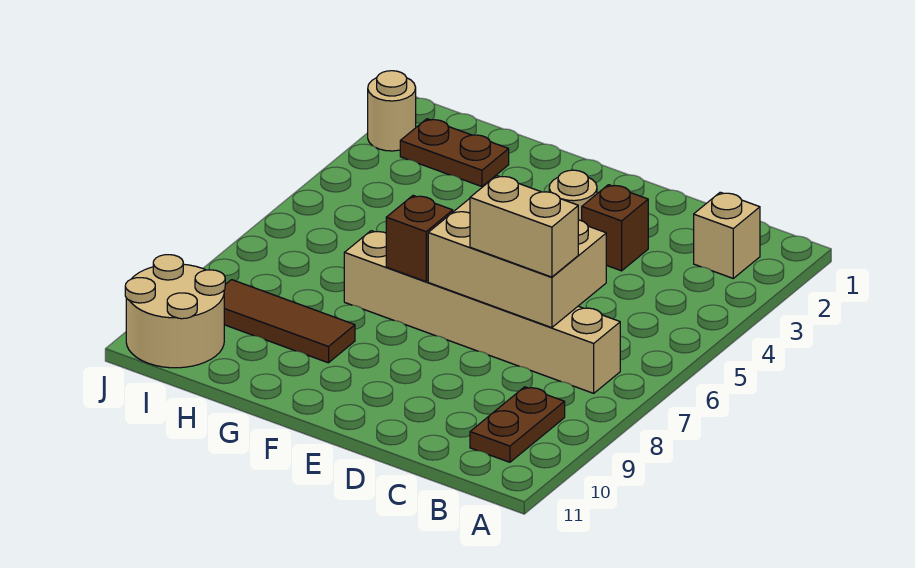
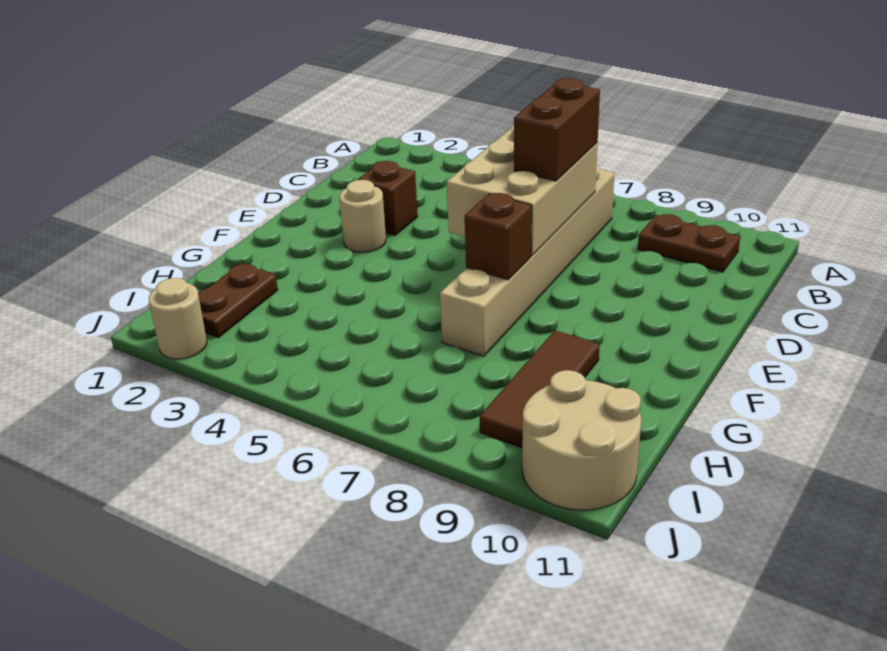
tan 1x1 brick [694,192,760,278] -> none
tan 1x2 brick [470,176,578,277] -> brown 1x2 brick [514,78,600,181]

